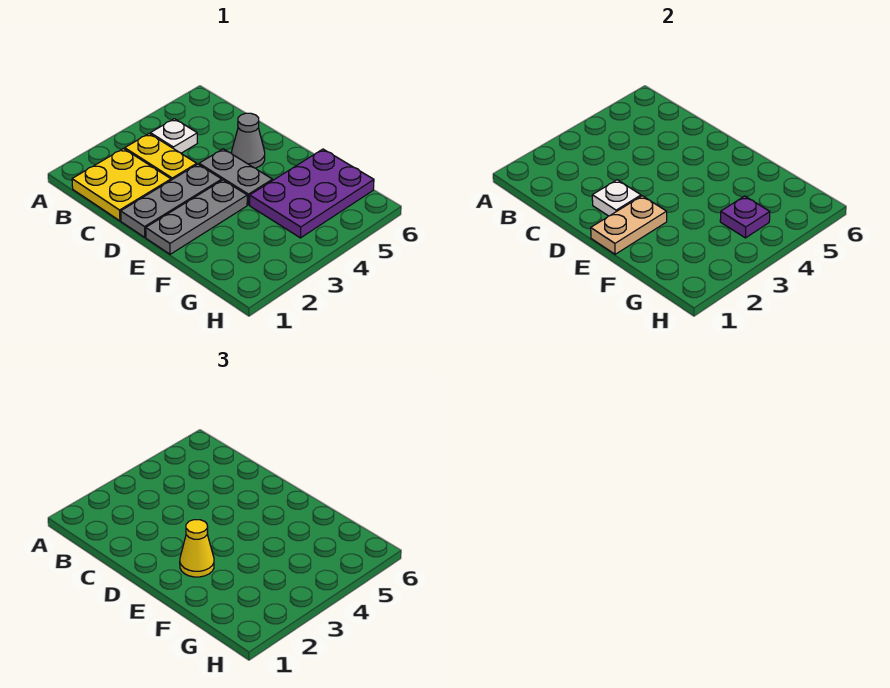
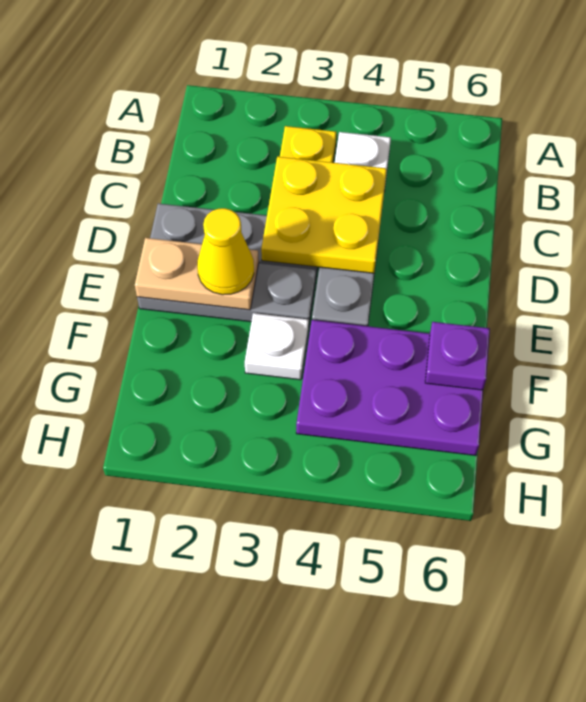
yellow 2x2 plate [72,149,171,221] -> yellow 2x2 plate moved to [261,157,387,273]
white 1x1 plate [592,180,641,216] -> white 1x1 plate moved to [245,313,309,380]
grey 1x1 cone [232,113,265,168] -> none
purple 1x1 plate [720,196,770,238] -> purple 1x1 plate moved to [425,322,490,390]

